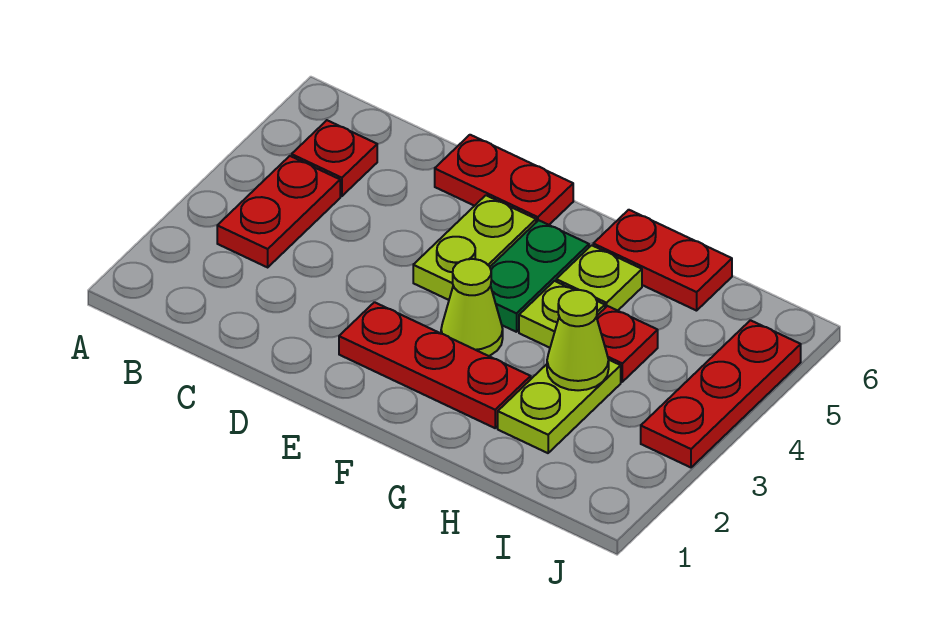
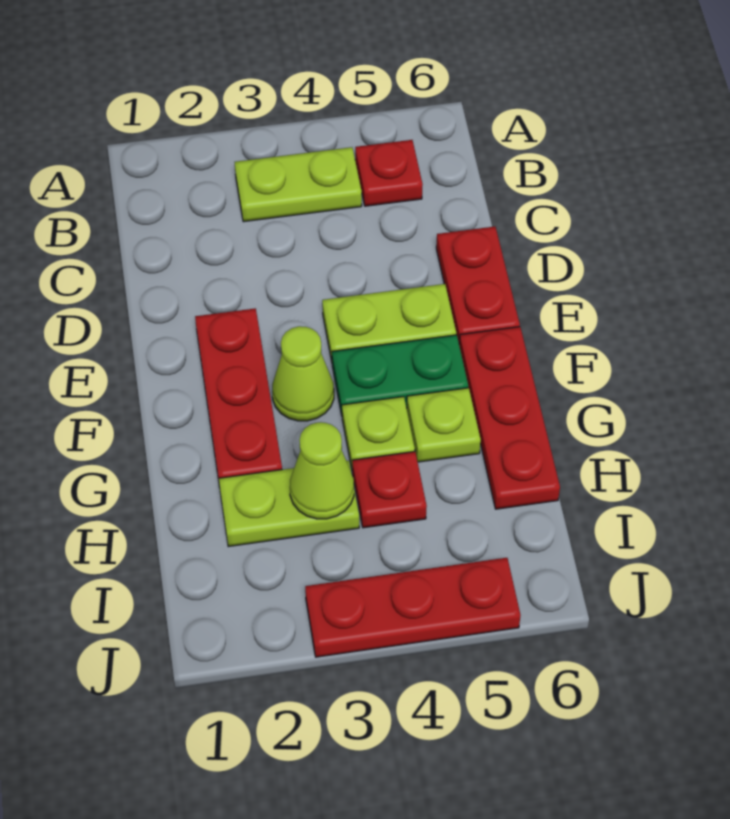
red 1x2 plate [217,156,340,267] -> lime 1x2 plate [235,147,362,222]
red 1x2 plate [593,210,732,311] -> red 1x3 plate [459,327,560,509]

